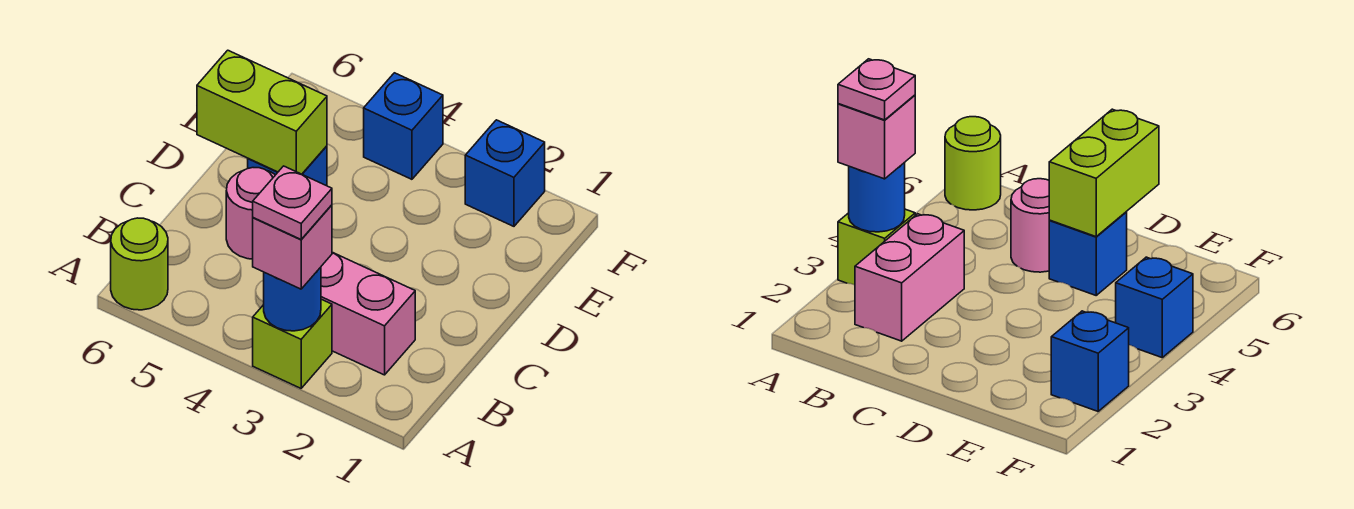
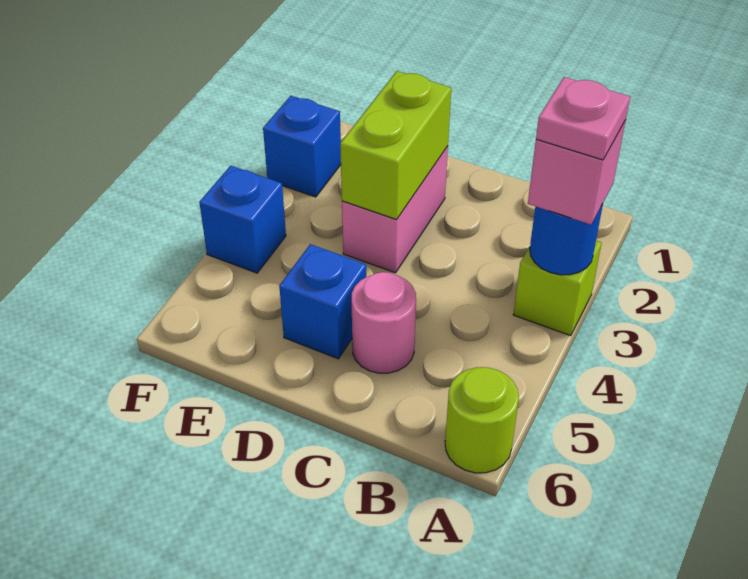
pink 1x2 brick [321,252,415,375] -> pink 1x2 brick moved to [342,146,448,273]
lime 1x2 brick [197,50,327,174] -> lime 1x2 brick moved to [340,71,451,220]

